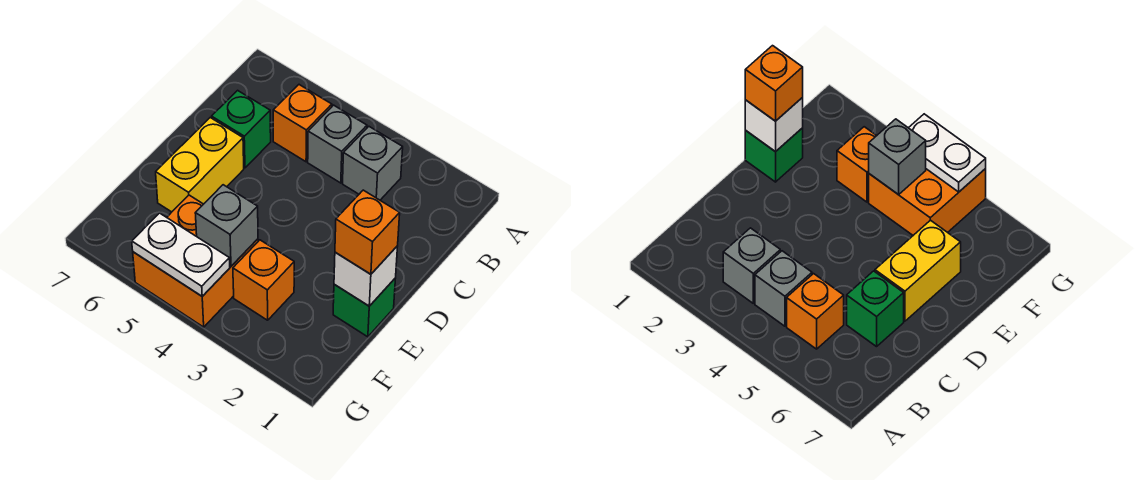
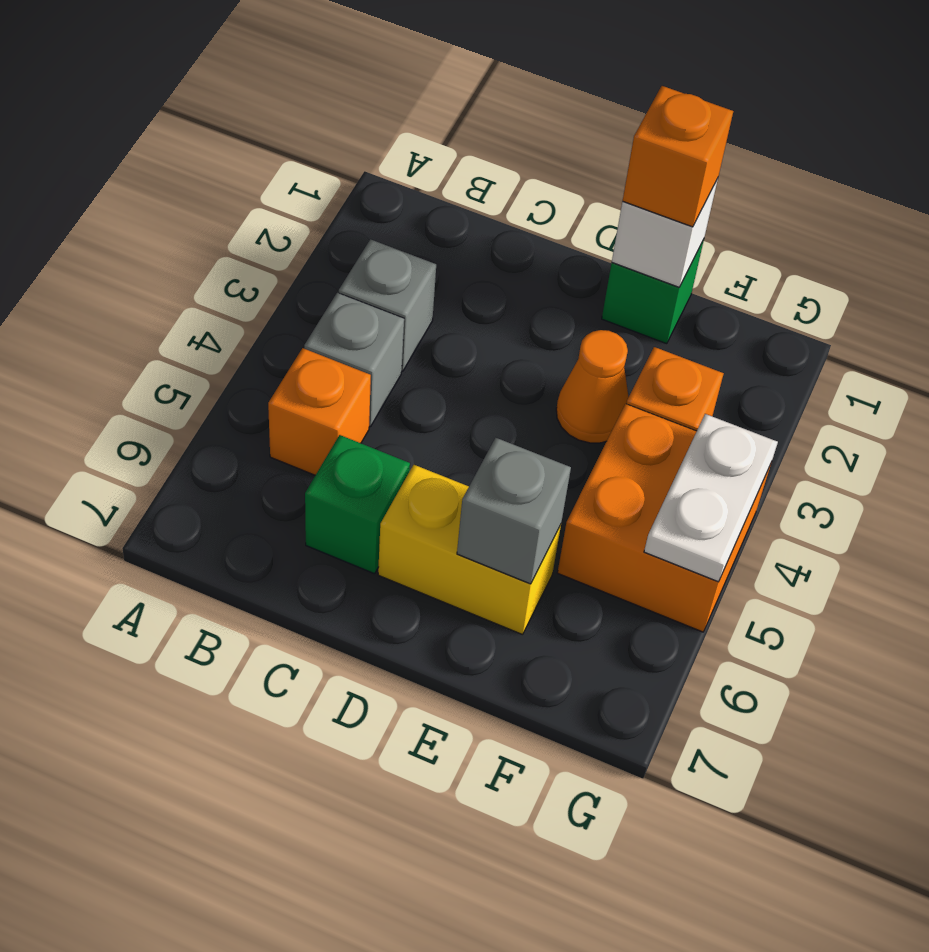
none -> orange 1x1 cone [556,330,629,443]
grey 1x1 brick [195,185,258,266] -> grey 1x1 brick moved to [457,438,571,584]

